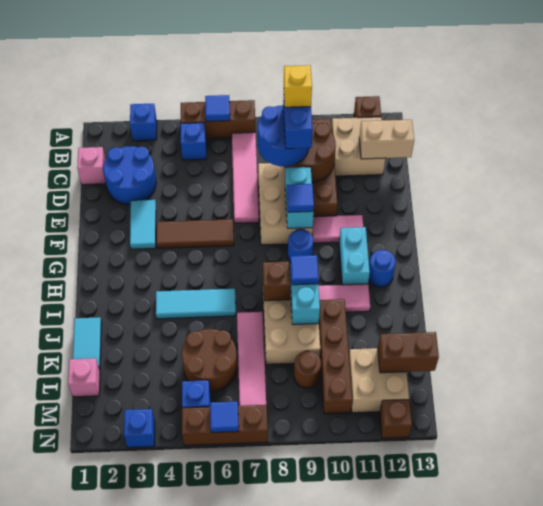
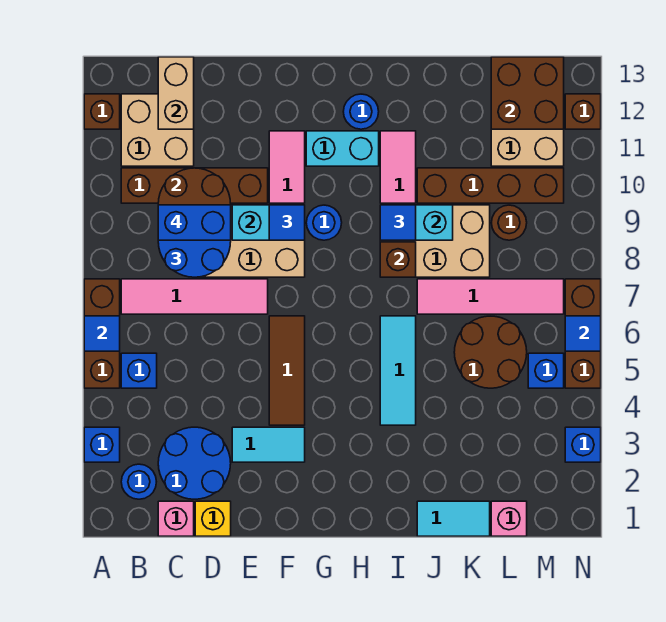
none -> blue 1x1 round brick [121,464,156,499]
yellow 1x1 brick [284,65,312,107] -> yellow 1x1 brick moved to [195,501,231,536]
brown 1x2 brick [378,332,439,373] -> brown 2x2 brick [491,57,564,129]

